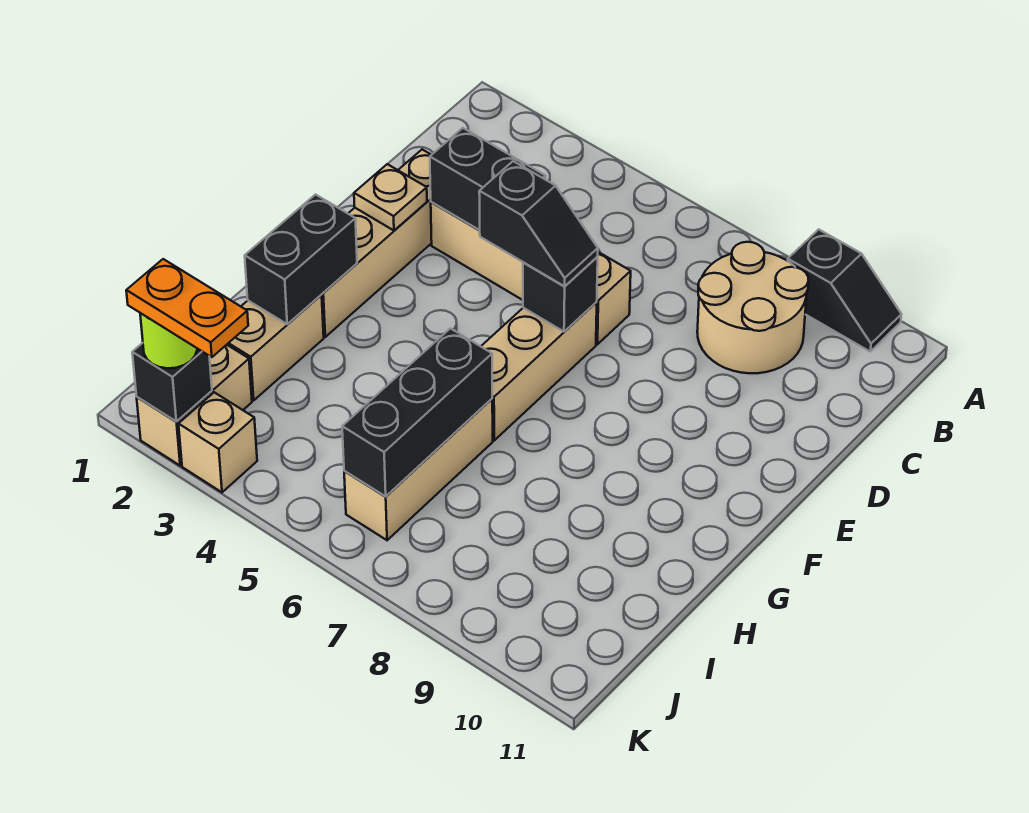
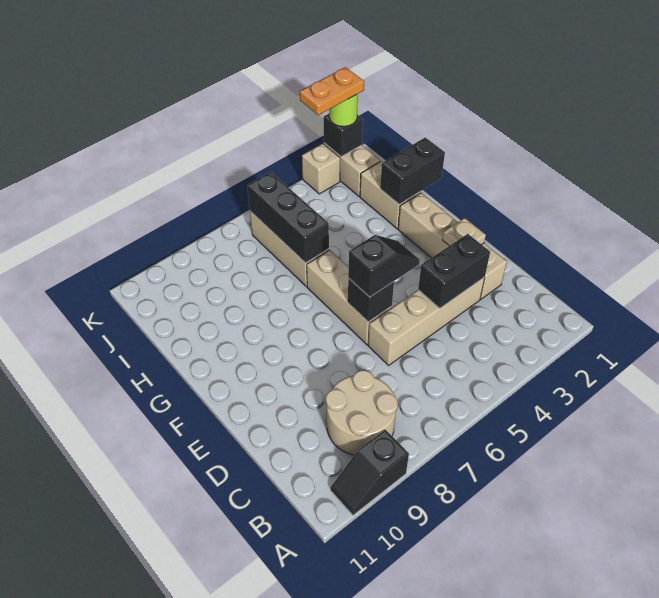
black 1x2 slope [479,161,598,286] -> black 1x2 slope turned to [348,235,420,297]
black 1x2 brick [245,195,357,324] -> black 1x2 brick turned to [380,138,445,204]

